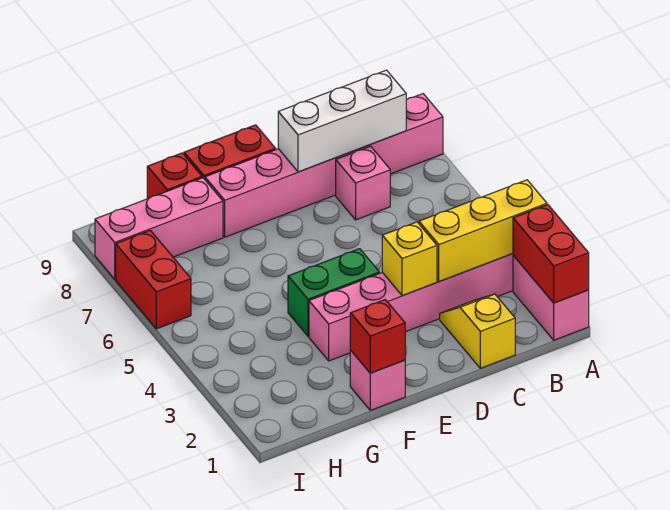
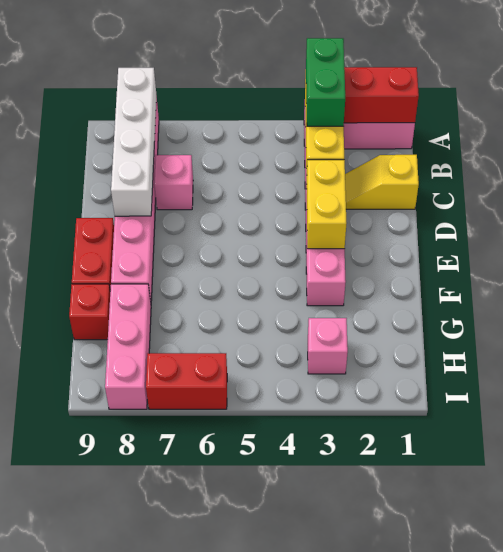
white 1x3 brick [278,70,406,172] -> white 1x4 brick [111,68,156,216]
yellow 1x1 brick [382,222,437,296] -> yellow 1x2 brick [306,160,346,249]
green 1x2 brick [288,249,379,336] -> green 1x2 brick moved to [306,38,345,126]
pink 1x1 brick [350,350,405,410] -> pink 1x1 brick moved to [308,318,348,374]
red 1x1 brick [350,300,405,373] -> none

